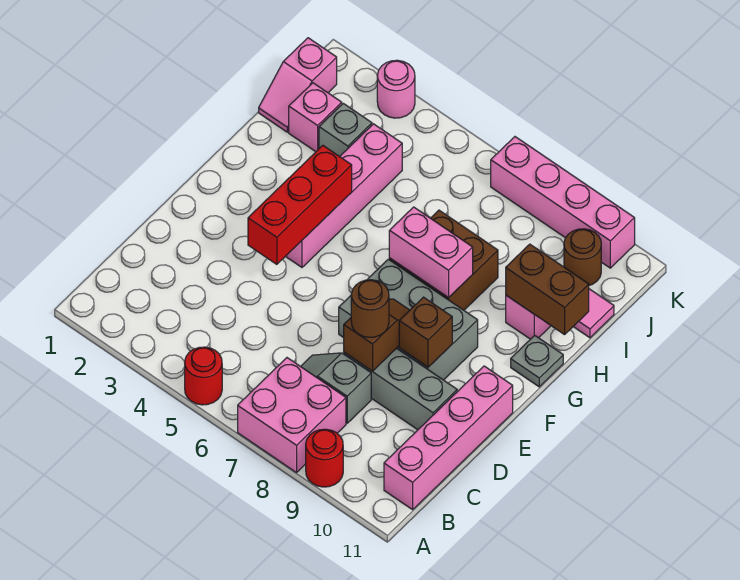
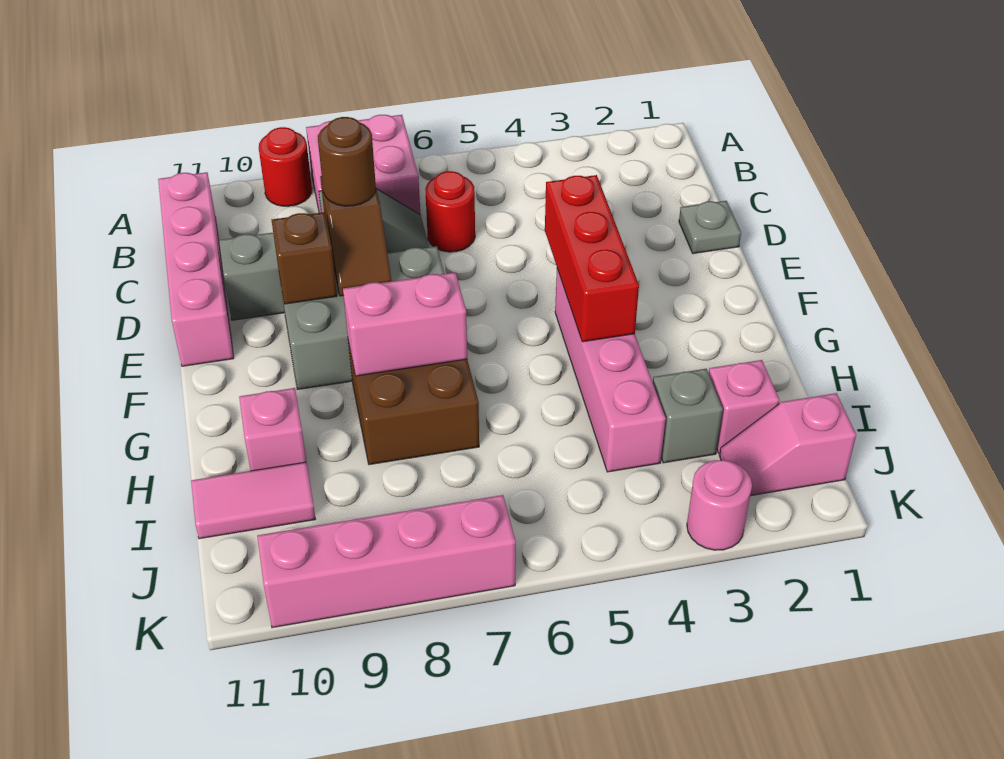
red 1x1 round brick [185,347,222,405] -> red 1x1 round brick moved to [425,171,475,252]
grey 1x1 plate [511,335,563,387] -> grey 1x1 plate moved to [679,201,741,254]
brown 1x2 brick [506,244,589,335] -> none
pink 1x2 slope [259,38,337,132] -> pink 1x2 slope turned to [719,393,856,496]
brown 1x1 round brick [564,229,601,285] -> none

